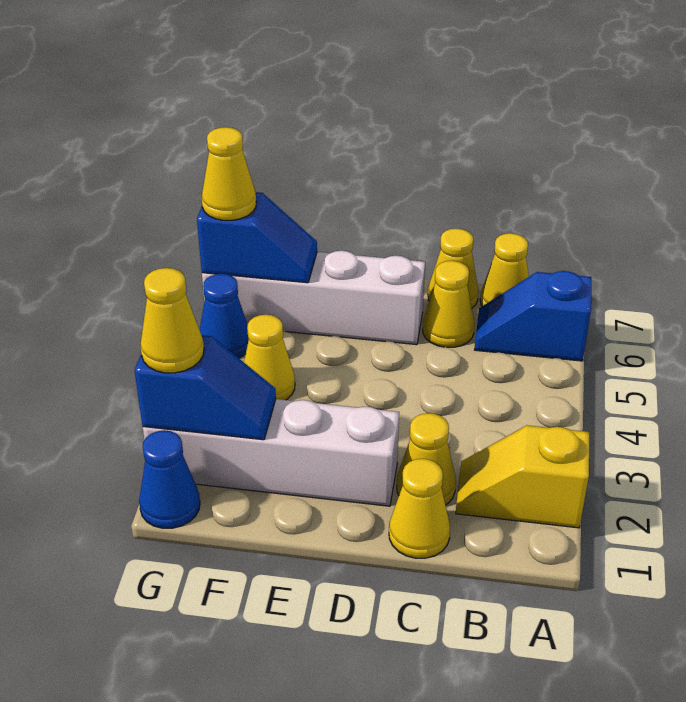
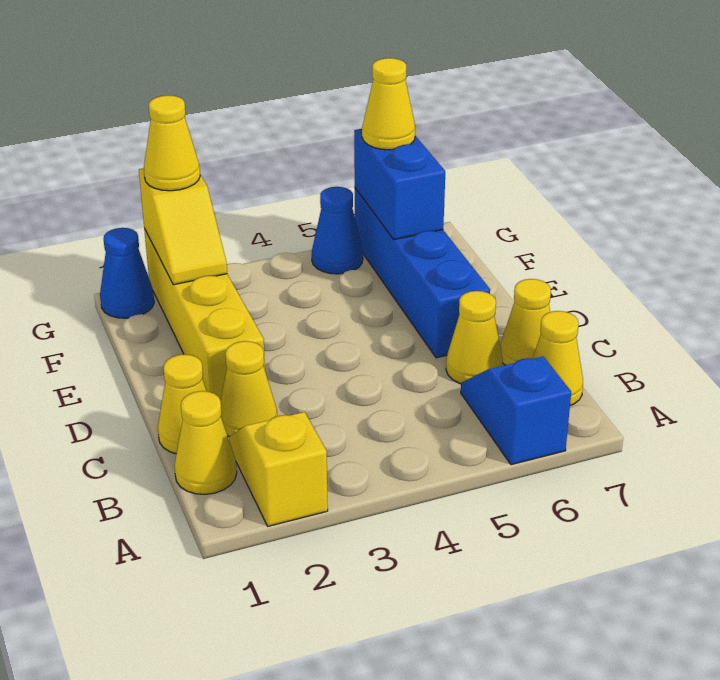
white 1x4 brick [143,399,399,506] -> yellow 1x4 brick [144,228,265,400]
white 1x4 brick [202,251,425,345] -> blue 1x4 brick [355,188,490,358]
blue 1x2 slope [135,335,276,440] -> yellow 1x2 slope [139,168,227,285]
yellow 1x1 cone [244,315,295,400] -> yellow 1x1 cone moved to [174,391,237,494]
blue 1x2 slope [197,192,317,283] -> blue 1x2 brick [354,129,445,240]

